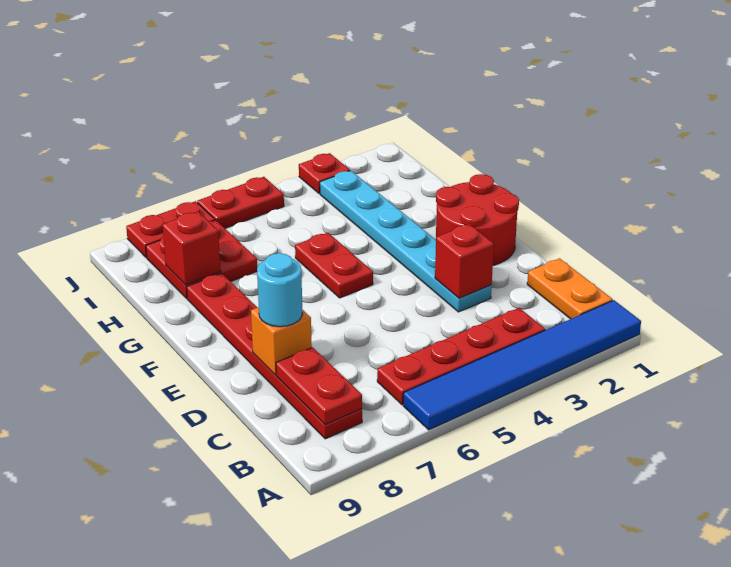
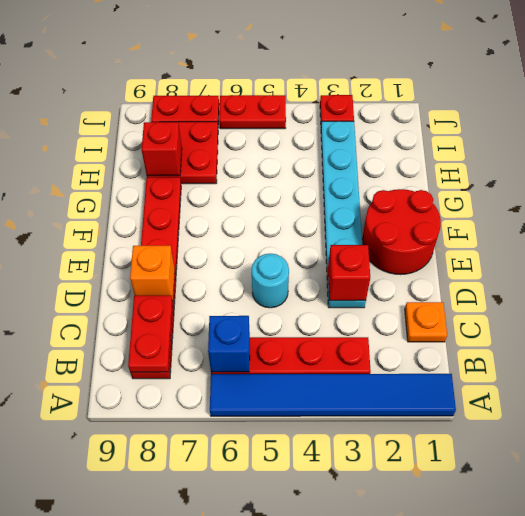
orange 1x2 plate [527,258,613,319] -> orange 1x1 plate [405,302,447,342]
none -> blue 1x1 brick [208,316,250,372]
cyan 1x1 round brick [257,253,303,327] -> cyan 1x1 round brick moved to [252,253,289,308]
red 1x2 plate [295,233,373,298] -> none

